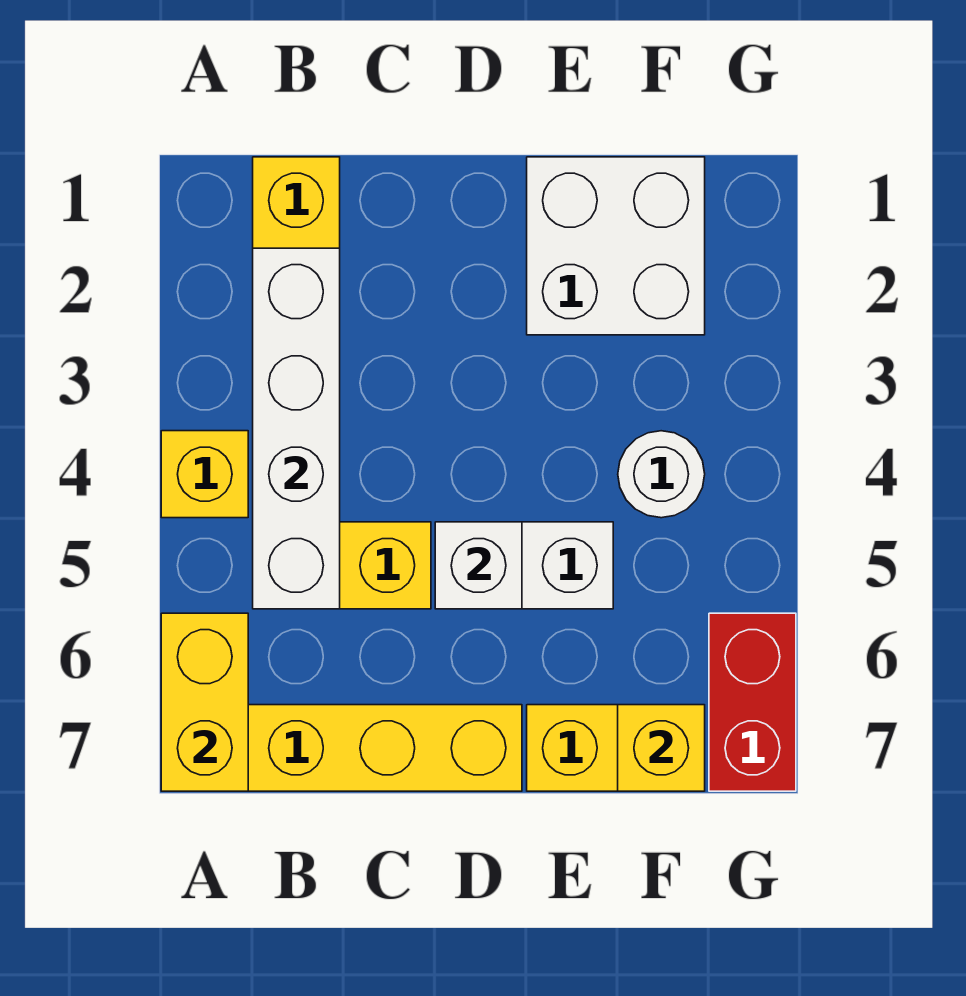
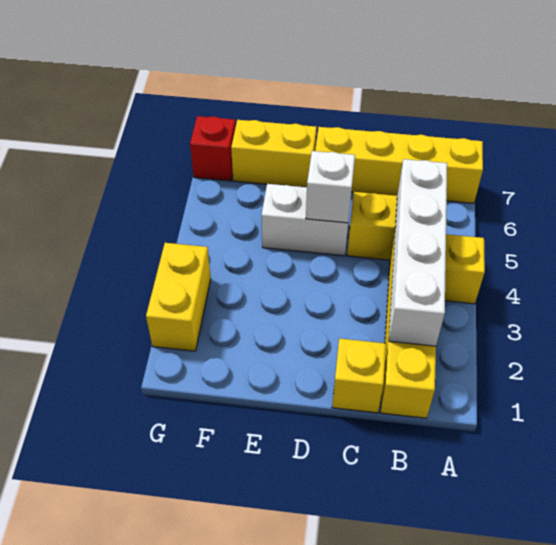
yellow 1x2 brick [161,613,248,791] -> yellow 1x2 brick moved to [146,243,211,351]
white 2x2 brick [527,157,705,335] -> none
white 1x1 round brick [618,431,705,518] -> none
yellow 1x1 brick [618,705,705,791] -> yellow 1x1 brick moved to [332,338,386,413]
red 1x2 brick [709,613,796,791] -> red 1x1 brick [190,116,236,181]

